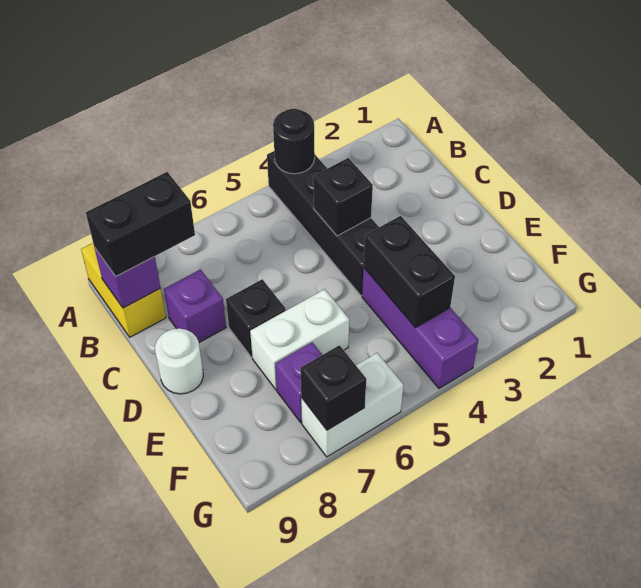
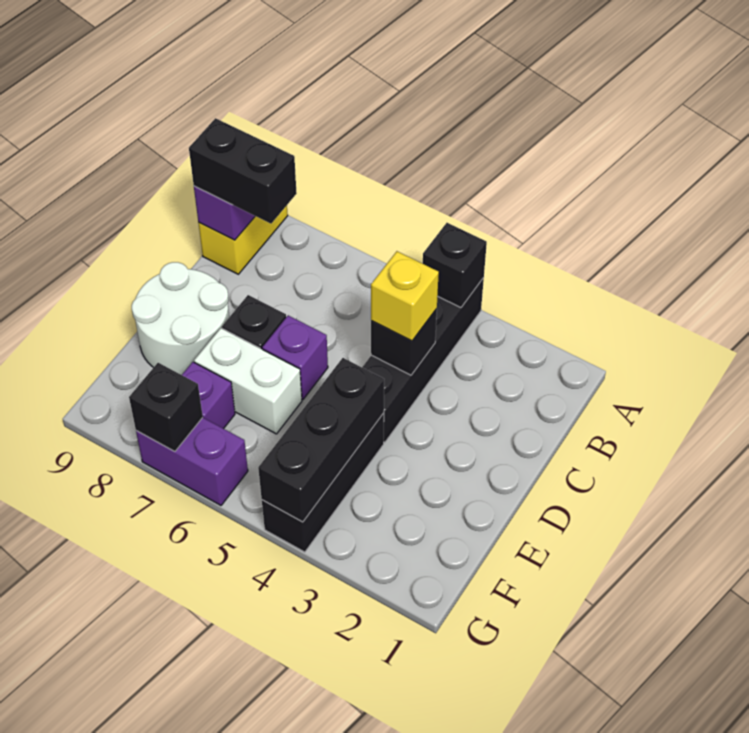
black 1x1 round brick [273,109,315,174] -> black 1x1 brick [423,223,487,308]
none -> yellow 1x1 brick [371,251,439,341]
purple 1x1 brick [164,270,226,343] -> purple 1x1 brick moved to [262,315,328,399]
white 1x1 round brick [155,328,203,394] -> white 2x2 round brick [132,262,229,375]
purple 1x3 brick [362,268,478,389] -> black 1x3 brick [262,413,384,552]
black 1x2 brick [364,216,455,328] -> black 1x3 brick [258,358,384,522]
white 1x2 brick [301,353,403,457] -> purple 1x2 brick [136,418,248,505]

